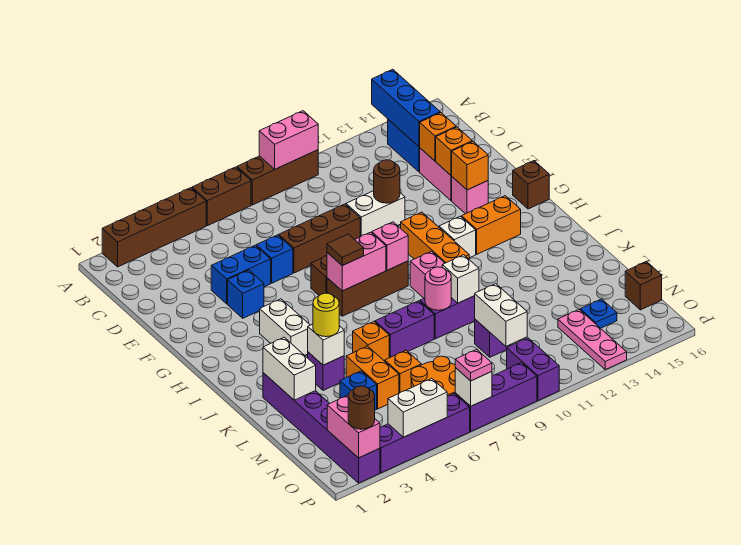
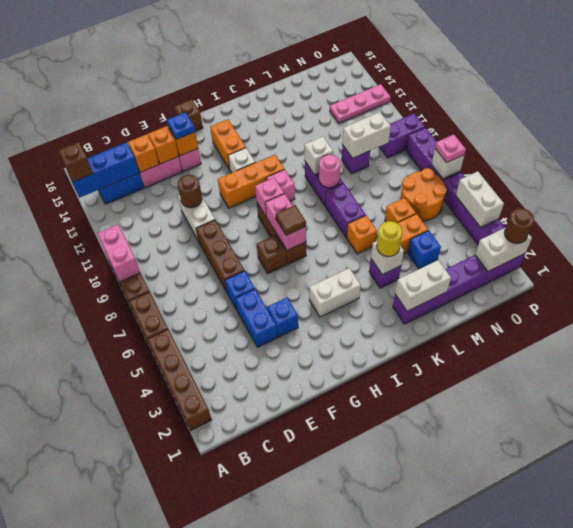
blue 1x1 plate [580,299,617,328] -> blue 1x1 plate moved to [167,112,195,139]
brown 1x1 brick [625,262,662,310] -> brown 1x1 brick moved to [59,142,93,182]
pink 1x2 brick [327,395,380,458] -> white 1x2 brick [475,228,532,271]

